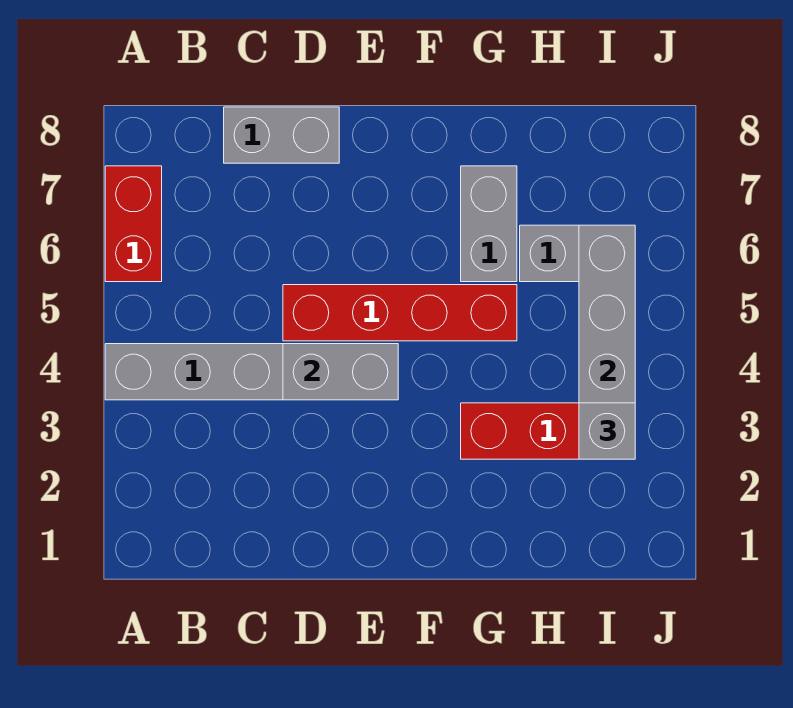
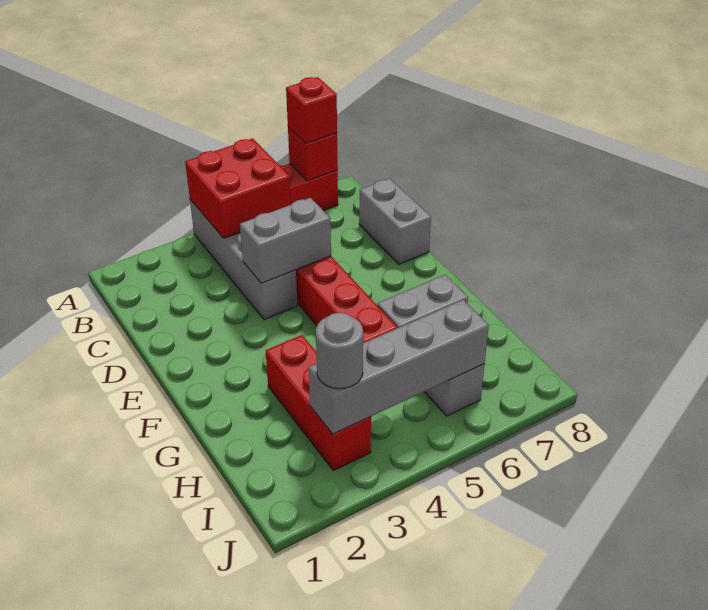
none -> red 2x2 brick [185,138,291,238]
none -> red 1x1 brick [288,127,338,181]
none -> red 1x1 brick [286,77,337,143]
grey 1x2 brick [283,344,398,400] -> grey 1x2 brick turned to [240,198,331,283]
grey 1x1 brick [579,403,635,459] -> grey 1x1 round brick [316,313,363,389]

